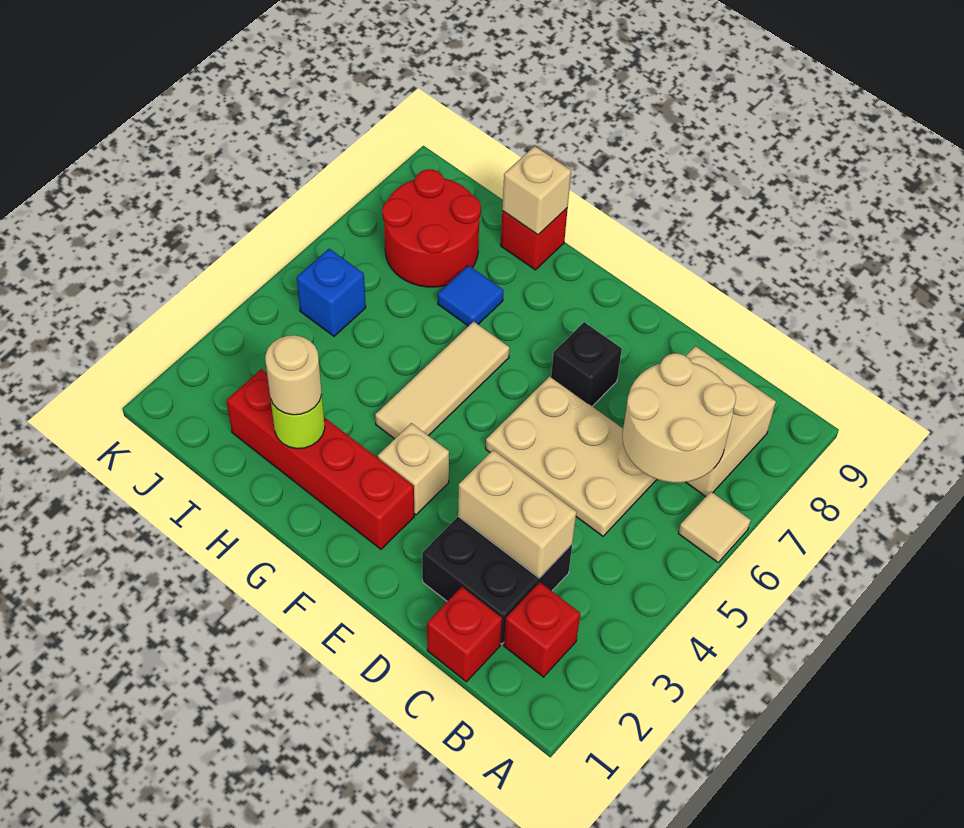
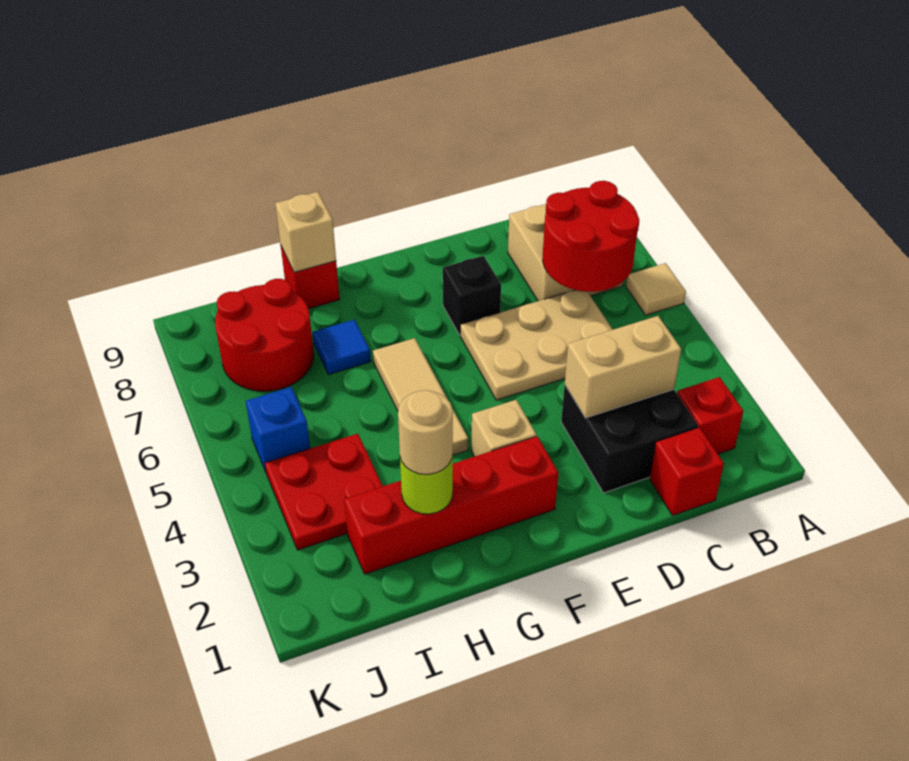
tan 2x2 round brick [622,353,736,483] -> red 2x2 round brick [543,181,639,292]
none -> red 2x2 plate [265,434,383,550]

